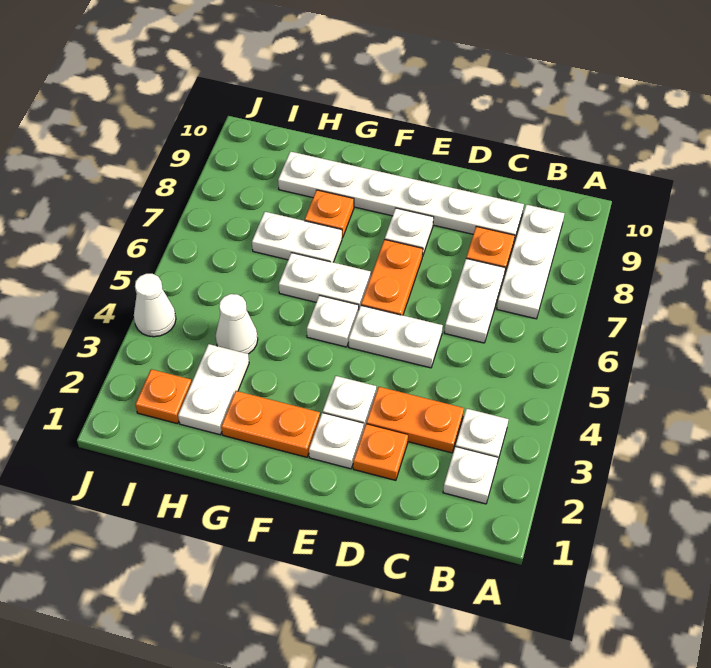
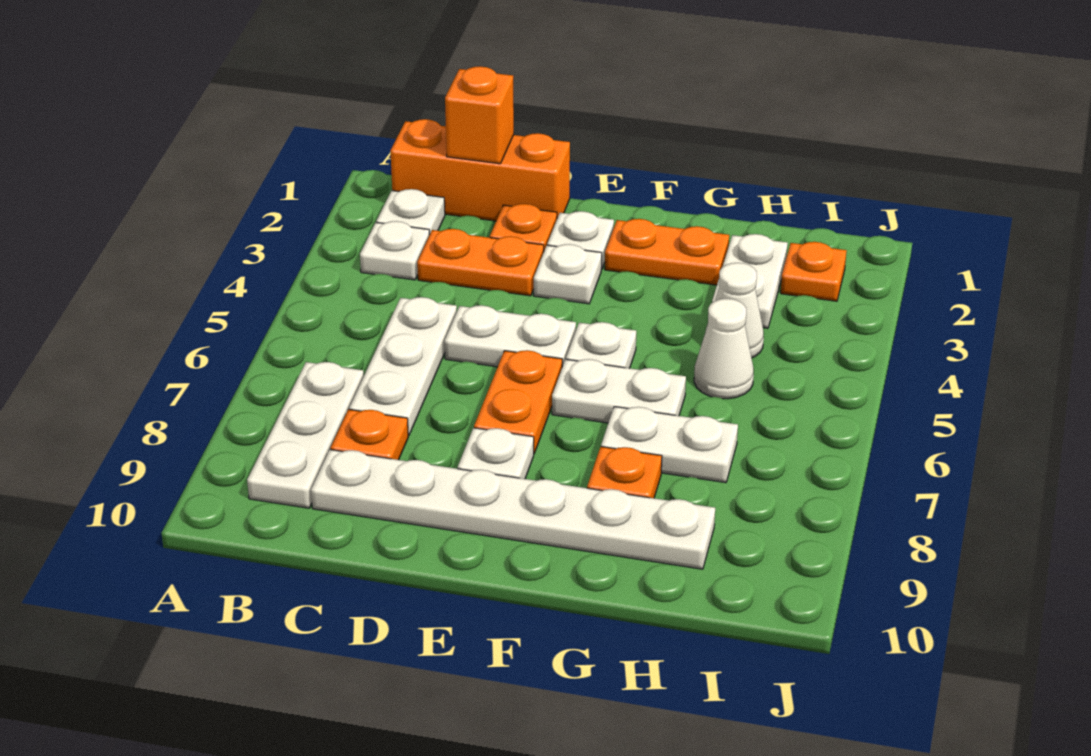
none -> orange 1x3 brick [390,119,570,221]
none -> orange 1x1 brick [445,66,514,164]
white 1x2 plate [444,259,505,343] -> white 1x3 plate [349,297,457,435]
white 1x1 cone [134,274,176,337] -> white 1x1 cone moved to [694,299,754,399]

